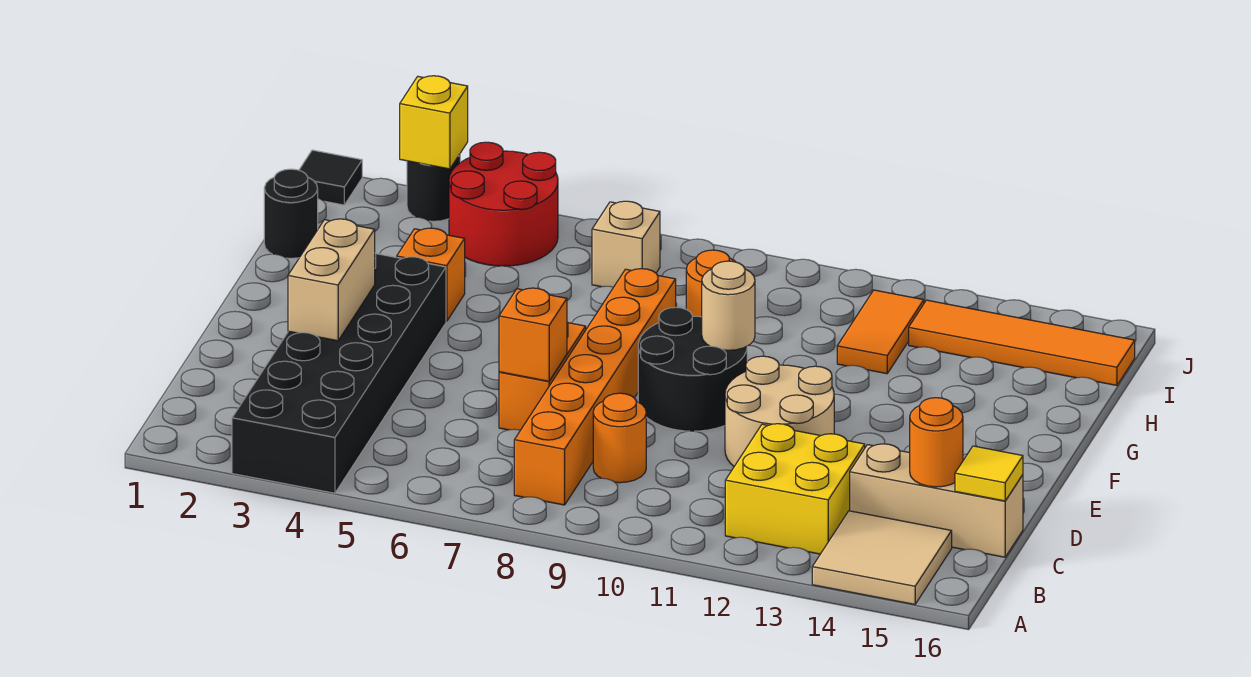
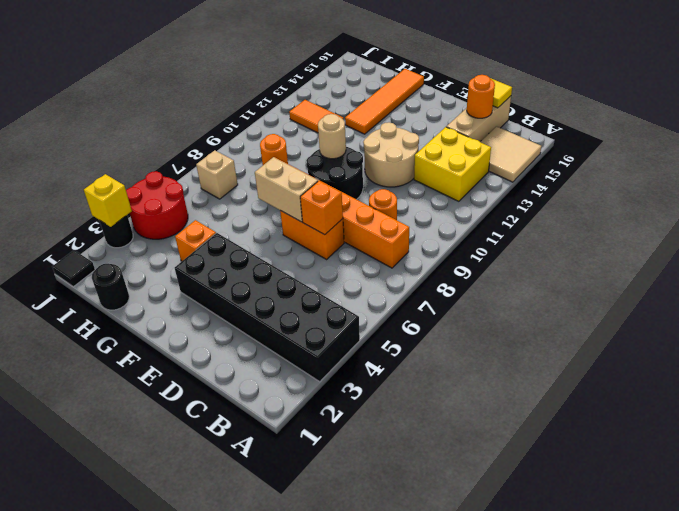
tan 1x2 brick [288,219,375,341] -> tan 1x2 brick moved to [255,157,318,222]
orange 1x4 tile [909,300,1135,385] -> orange 1x4 tile moved to [345,69,424,134]

